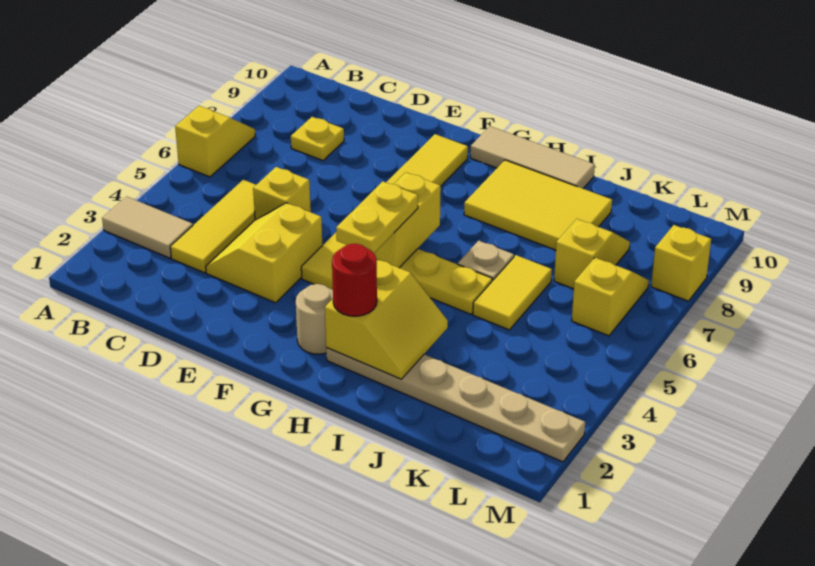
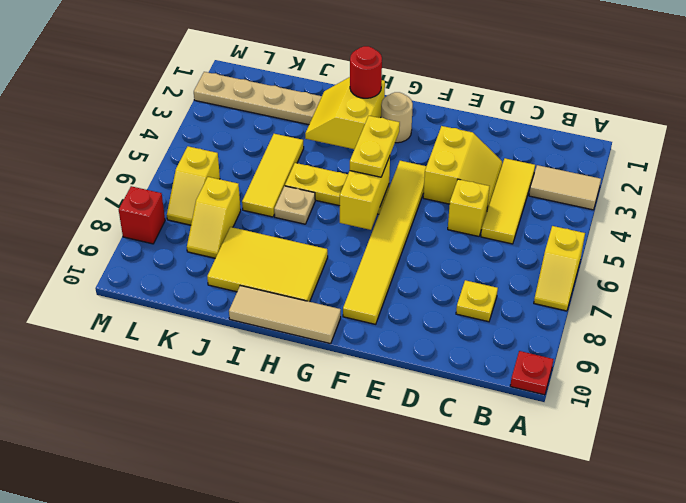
none -> red 1x1 plate [510,351,554,395]
yellow 1x2 tile [473,255,552,330] -> yellow 1x3 tile [242,134,304,217]
yellow 1x1 brick [651,225,711,301] -> red 1x1 brick [119,186,165,244]

